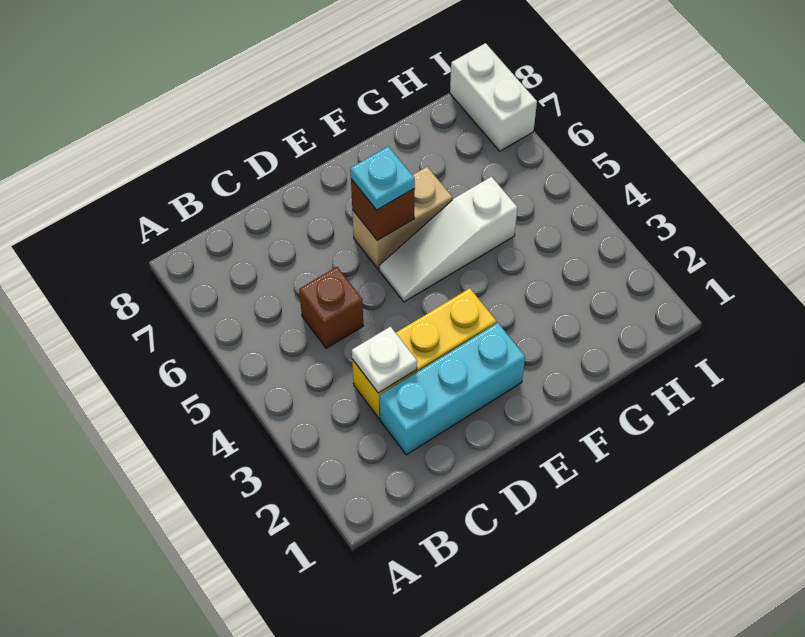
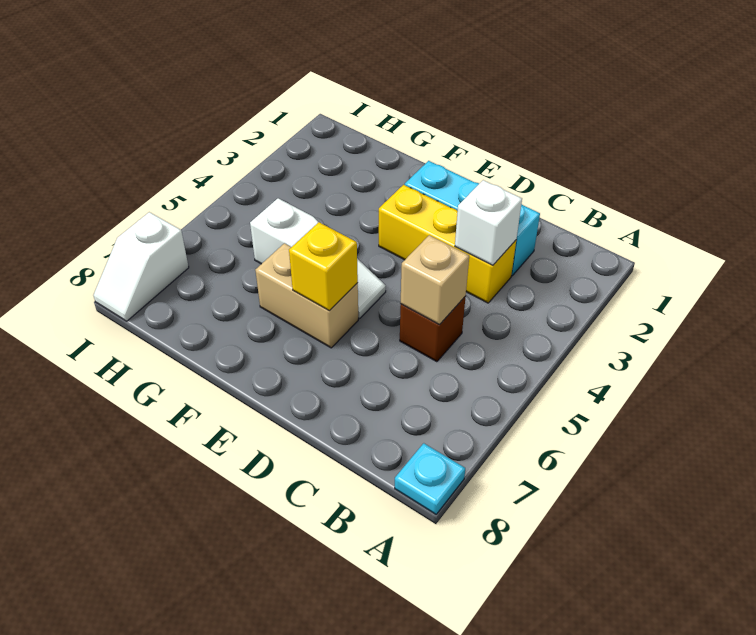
white 1x1 plate [352,327,417,393] -> white 1x1 brick [455,180,522,265]
none -> tan 1x1 brick [401,235,469,324]
brown 1x1 brick [351,179,415,240] -> yellow 1x1 brick [289,222,358,311]
cyan 1x1 plate [350,146,415,210] -> cyan 1x1 plate moved to [395,443,465,514]
white 1x2 brick [450,43,537,151] -> white 1x2 slope [94,212,189,321]

